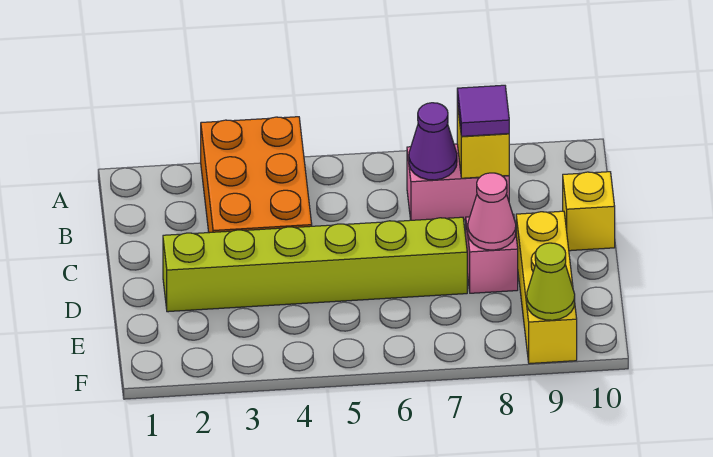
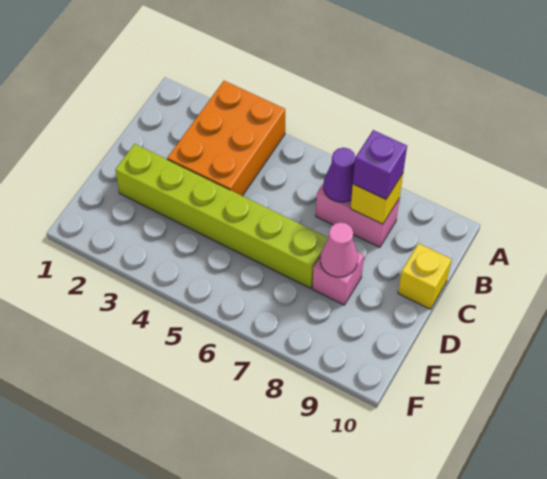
purple 1x1 tile [457,85,509,136] -> purple 1x1 brick [353,130,407,199]
yellow 1x3 brick [516,211,577,364] -> none
lime 1x1 cone [527,243,575,320] -> none

